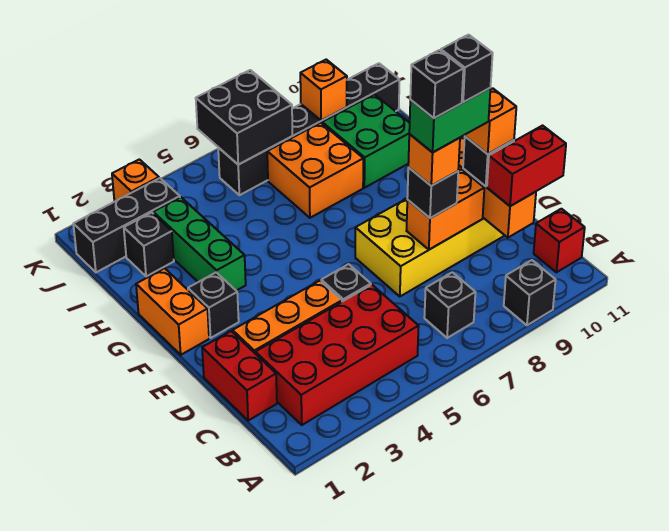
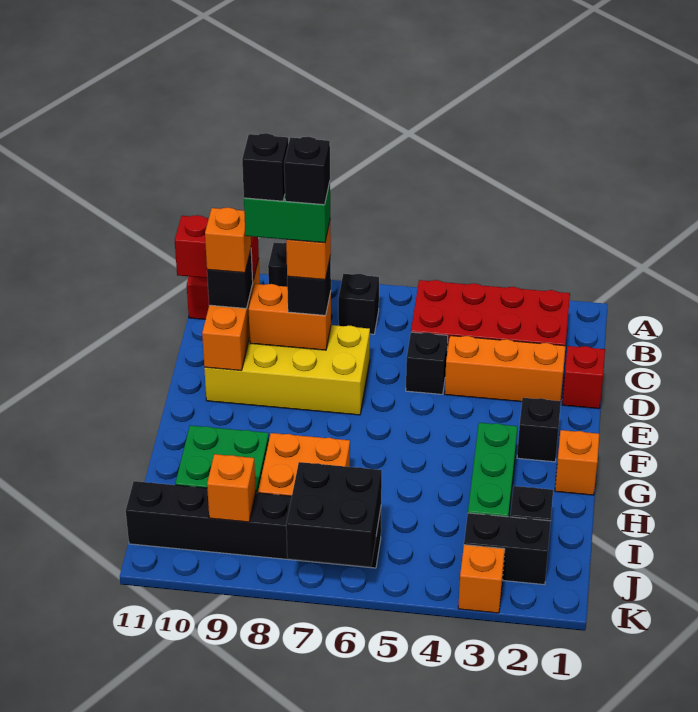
red 1x2 brick [202,331,277,421] -> red 1x1 brick [562,346,605,409]
orange 1x2 brick [136,268,209,355] -> orange 1x1 brick [555,430,599,495]
black 1x3 brick [73,178,180,272] -> black 1x2 brick [464,513,551,585]

